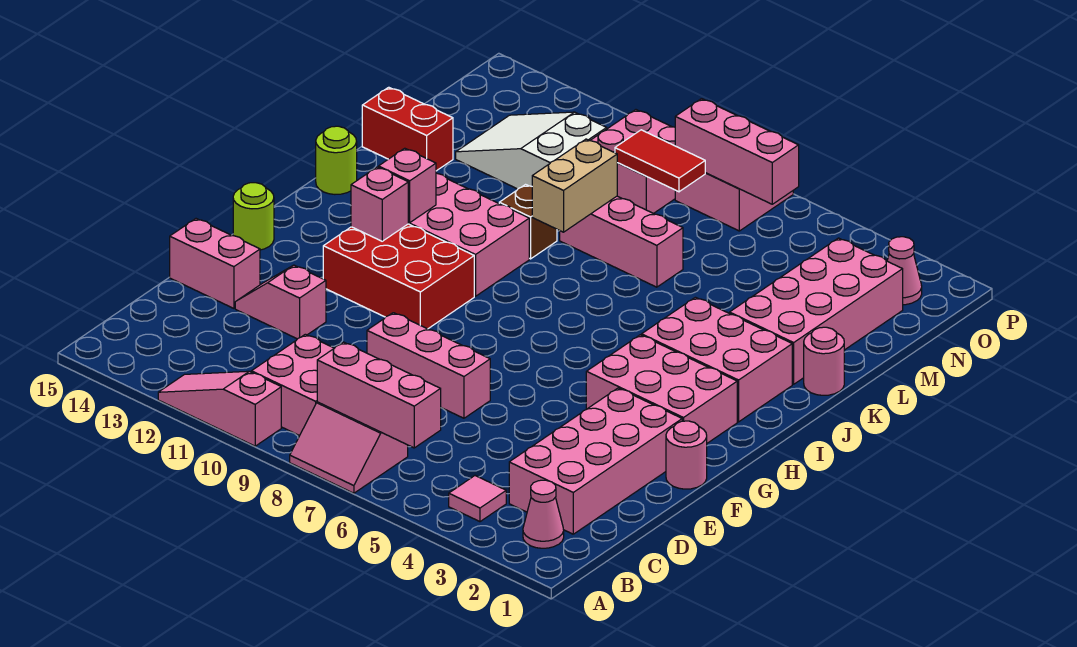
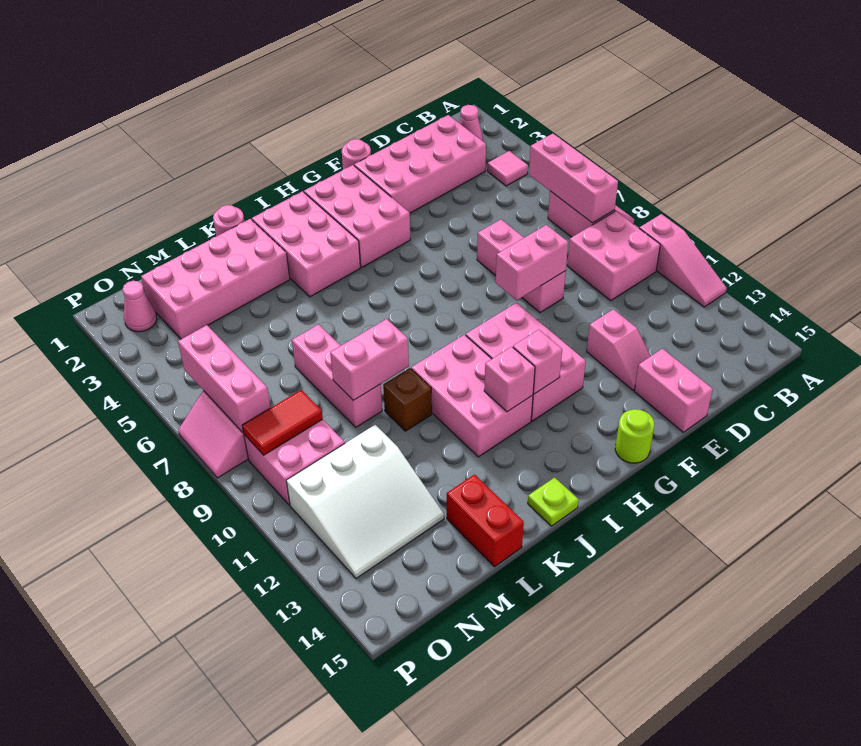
none -> pink 1x2 brick [496,225,568,300]
red 2x3 brick [323,224,474,329] -> pink 2x3 brick [466,303,586,421]
lime 1x1 round brick [316,126,357,194] -> lime 1x1 plate [528,477,579,526]
tan 1x2 brick [532,139,617,232] -> pink 1x2 brick [330,319,409,401]
white 2x3 slope [456,112,607,189] -> white 3x3 slope [286,425,444,578]
red 1x2 tile [615,130,705,192] -> red 1x2 tile turned to [242,390,323,455]

